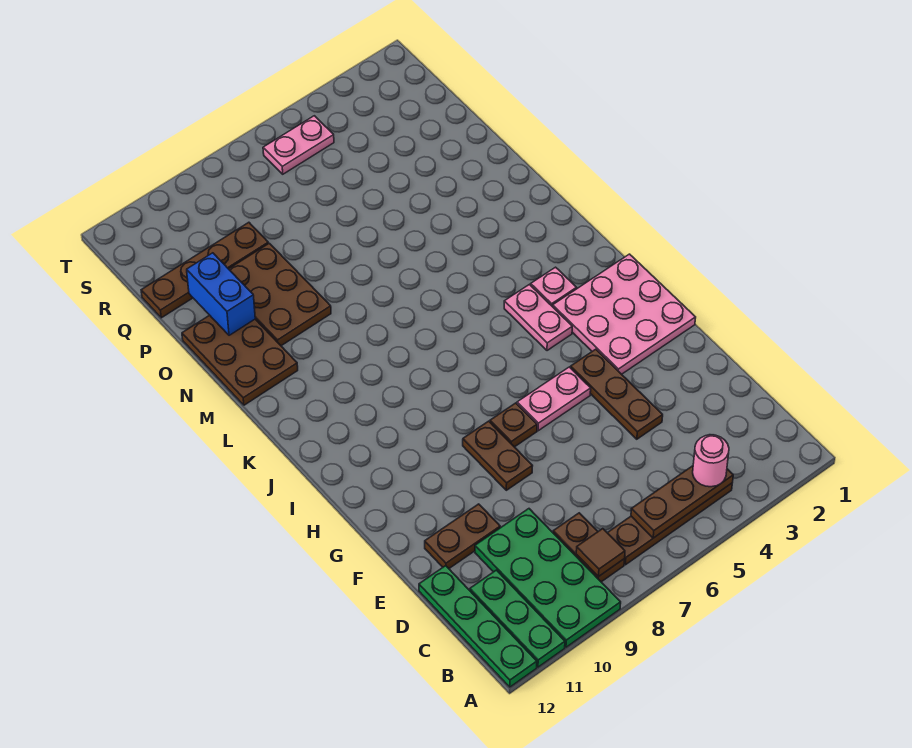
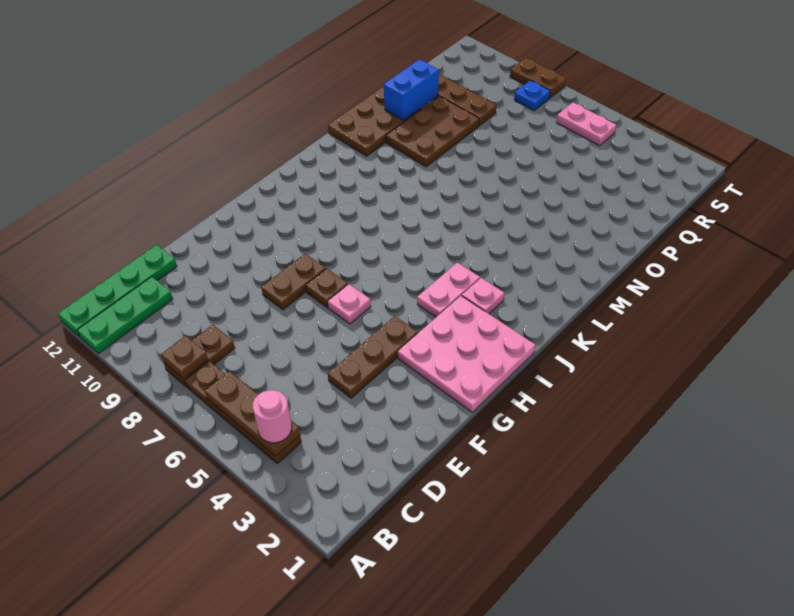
green 2x4 plate [475,509,621,647] -> none
brown 1x1 tile [576,529,625,576] -> brown 1x1 plate [161,336,208,379]
brown 1x2 plate [425,504,500,568] -> brown 1x2 plate moved to [510,58,566,98]
pink 1x2 plate [517,367,591,431] -> pink 1x1 plate [328,284,371,324]
none -> blue 1x1 plate [514,80,550,111]

